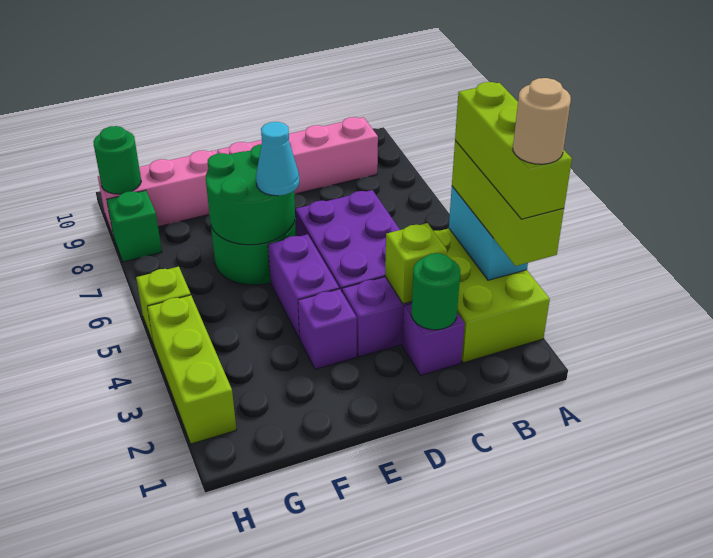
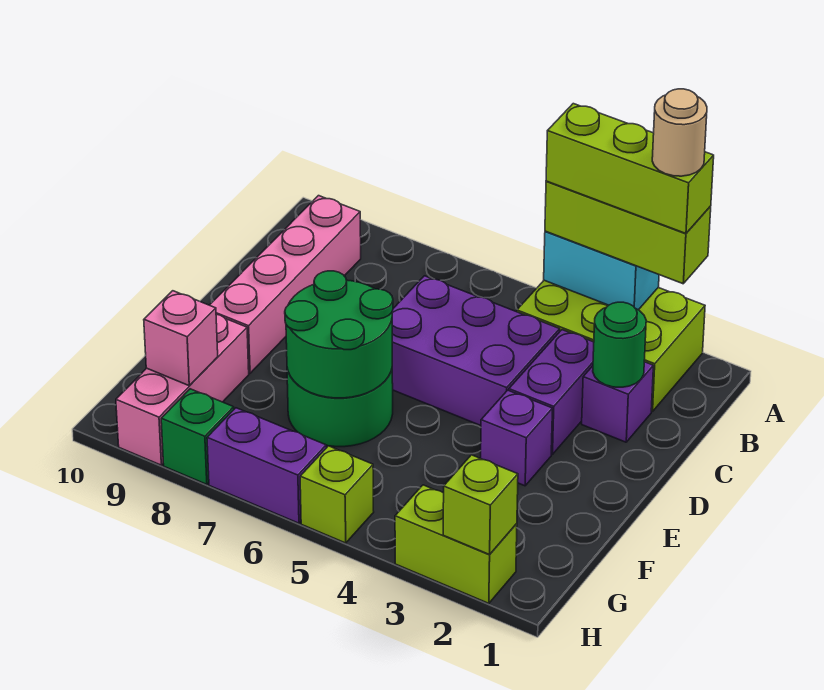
lime 1x1 brick [385,223,447,304] -> lime 1x1 brick moved to [443,455,518,555]
purple 1x2 brick [268,234,339,339] -> purple 1x2 brick moved to [207,408,326,523]
cyan 1x1 cone [256,122,299,196] -> none
none -> pink 1x1 brick [144,291,218,386]
lime 1x3 brick [147,295,236,444] -> lime 1x2 brick [395,485,517,603]
green 1x1 round brick [93,126,141,194] -> none

